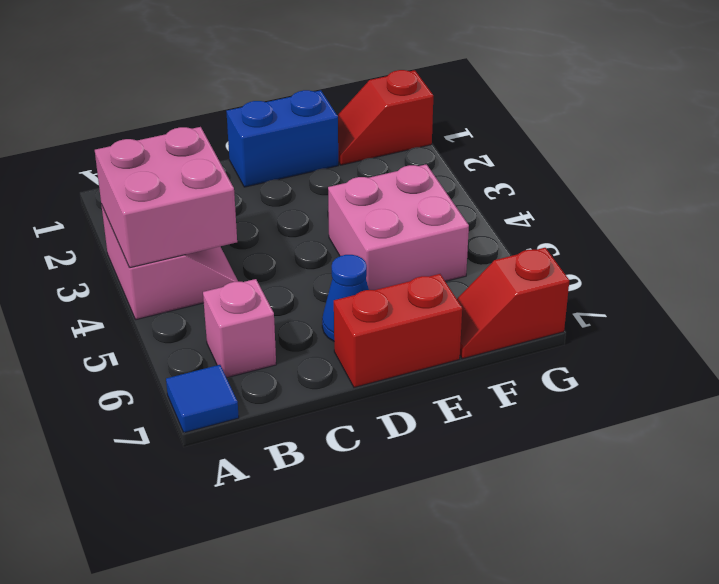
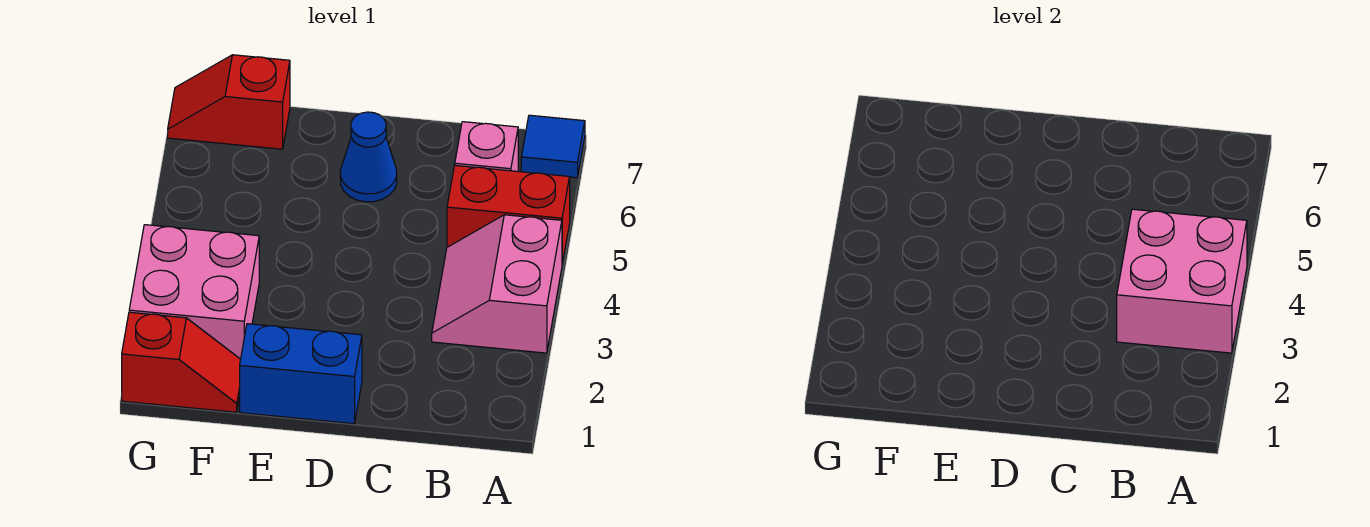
red 1x2 brick [334,274,462,387] -> red 1x2 brick moved to [447,165,570,264]
pink 2x2 brick [328,164,469,290] -> pink 2x2 brick moved to [129,225,259,359]
red 1x2 slope [457,248,569,359] -> red 1x2 slope turned to [168,55,290,149]

